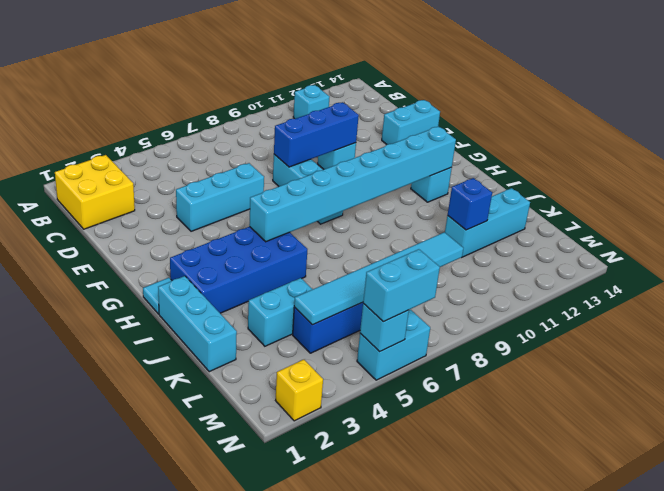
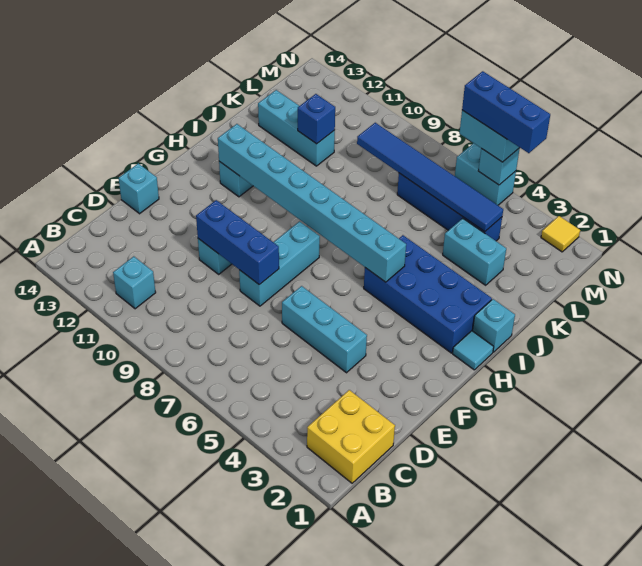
cyan 1x2 brick [382,100,440,144] -> cyan 1x1 brick [119,163,159,214]
cyan 1x3 brick [158,276,237,372] -> cyan 1x1 brick [473,299,515,352]
cyan 1x6 tile [294,232,463,325] -> blue 1x6 tile [357,123,503,232]
yellow 1x1 brick [276,359,323,421] -> yellow 1x1 tile [541,216,580,252]
none -> blue 1x3 brick [462,71,550,153]

